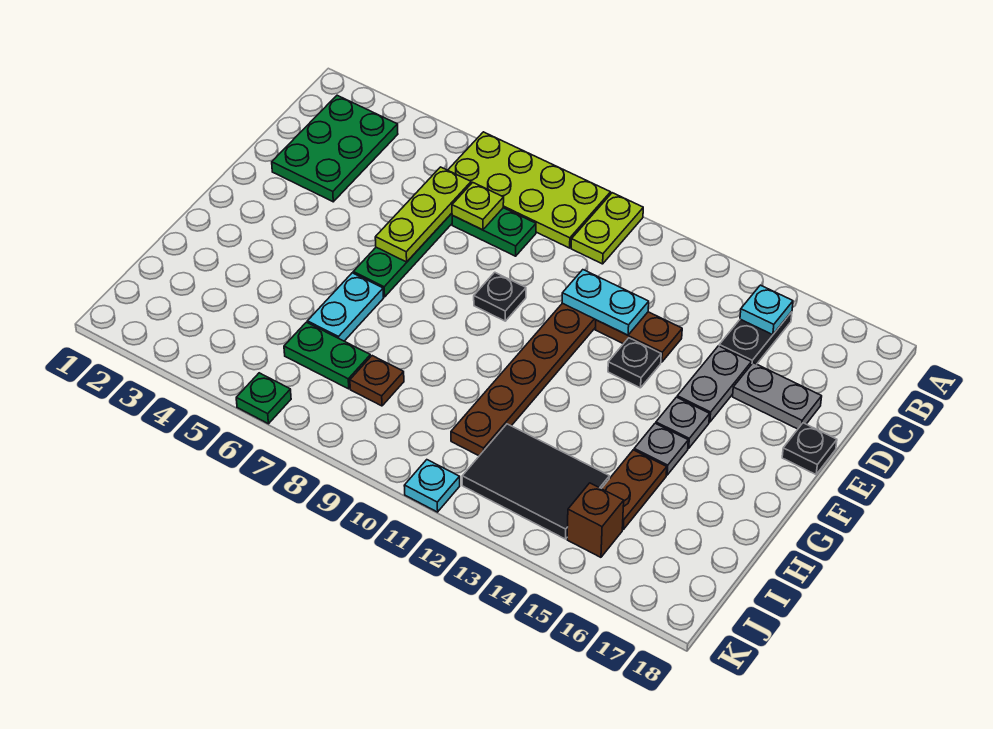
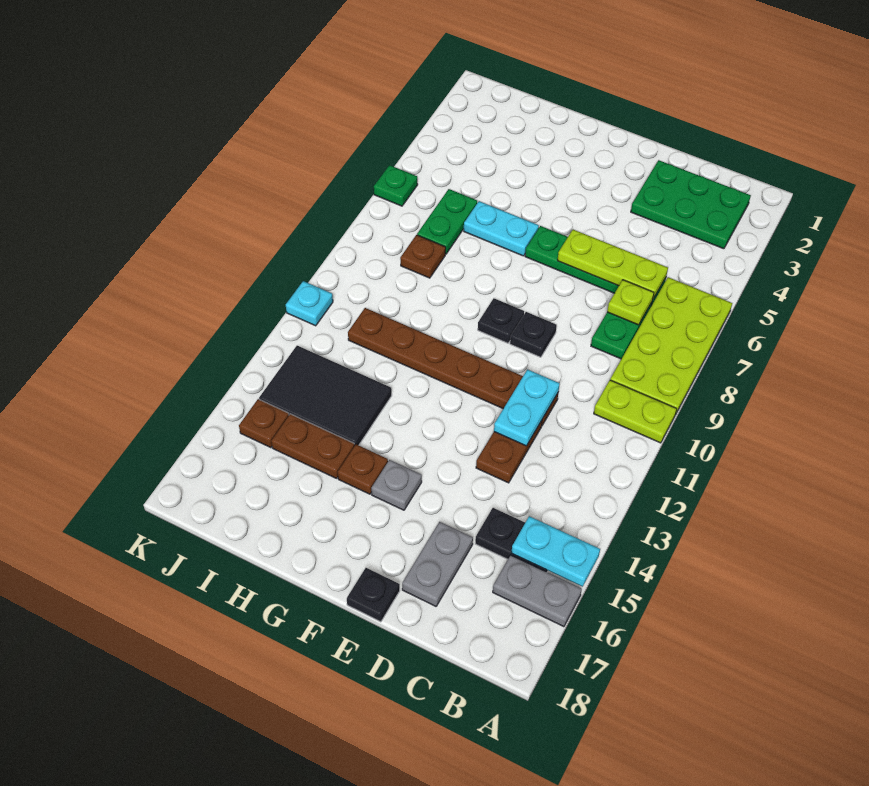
cyan 1x1 plate [740,285,793,335] -> cyan 1x2 plate [511,516,600,587]
grey 1x2 plate [677,346,751,422] -> grey 1x2 plate moved to [493,555,582,627]
black 1x1 plate [608,338,661,388] -> black 1x1 plate moved to [478,298,524,343]
grey 1x1 plate [634,423,688,475] -> brown 1x1 plate [338,444,388,494]
black 2x3 tile [462,424,610,539] -> black 2x3 tile turned to [259,346,392,446]
brown 1x1 brick [567,483,624,557] -> brown 1x1 plate [239,399,289,448]

